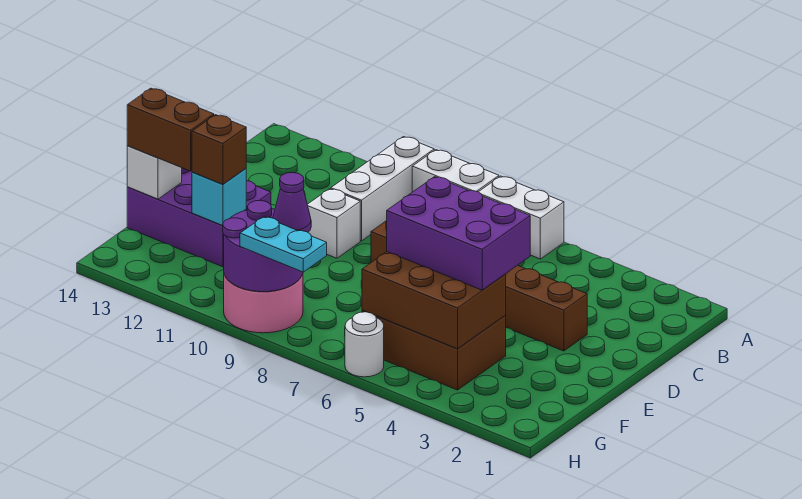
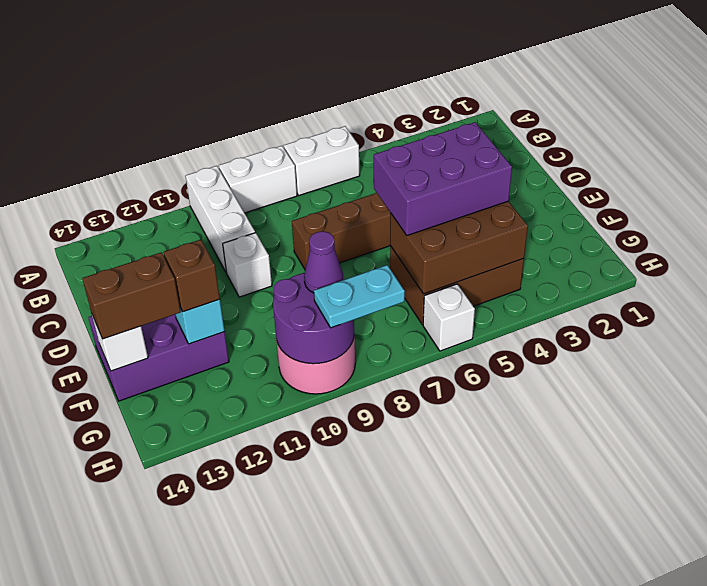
white 1x1 round brick [345,312,384,377] -> white 1x1 brick [423,284,475,351]

